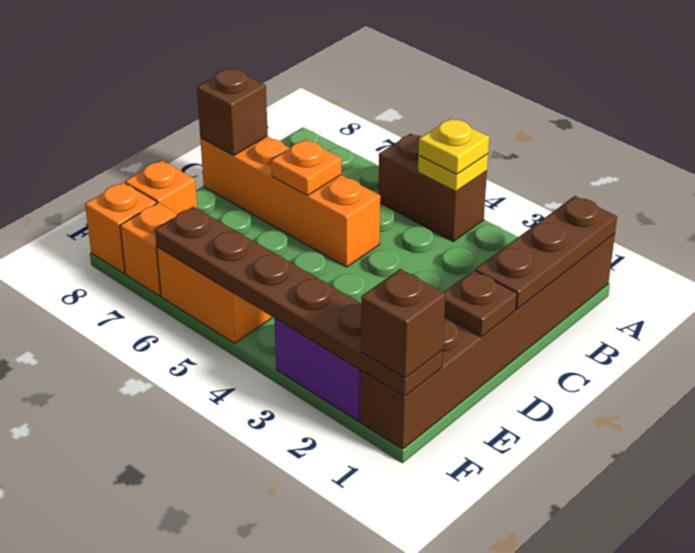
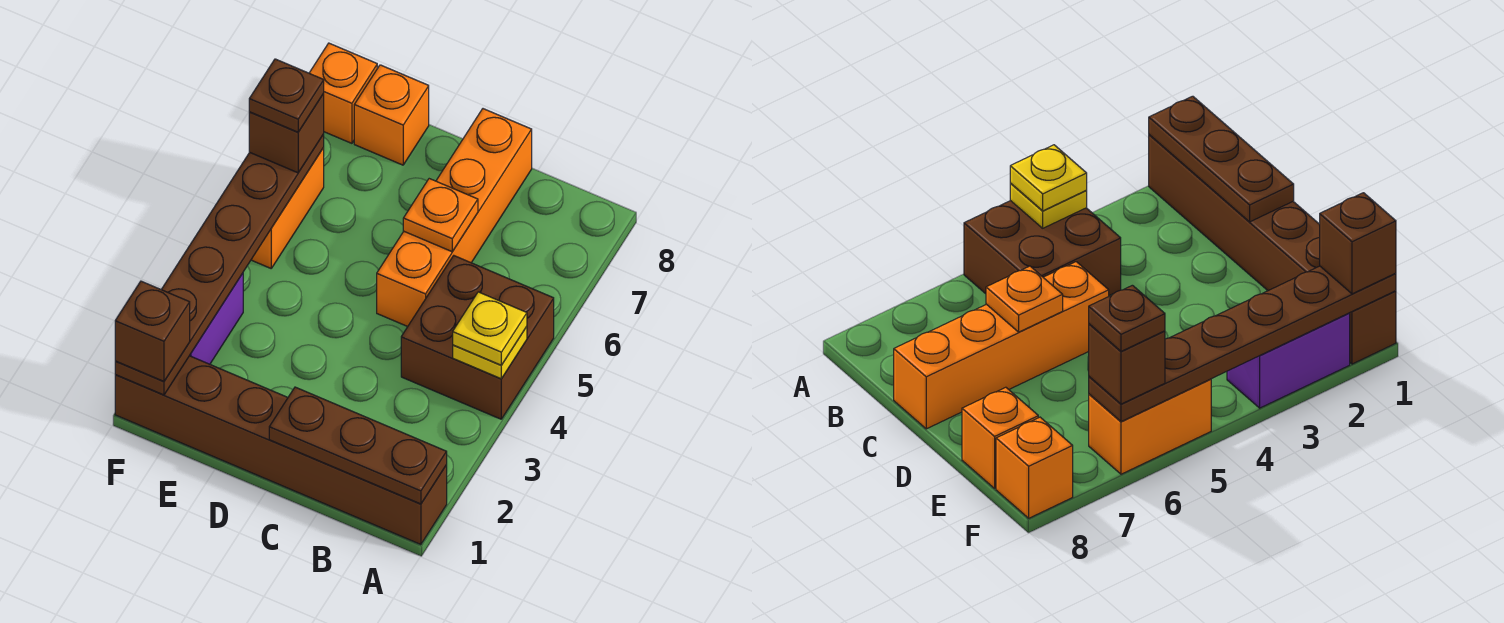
brown 1x2 brick [379,134,487,241] -> brown 2x2 brick [401,256,554,419]
brown 1x1 brick [197,68,268,155] -> brown 1x1 brick moved to [249,93,324,173]
brown 1x1 plate [443,270,517,337] -> brown 1x1 plate moved to [249,59,324,132]
orange 1x1 brick [120,203,178,296] -> none

